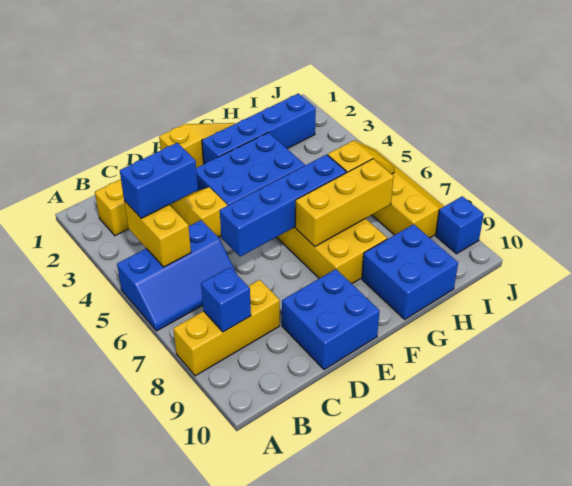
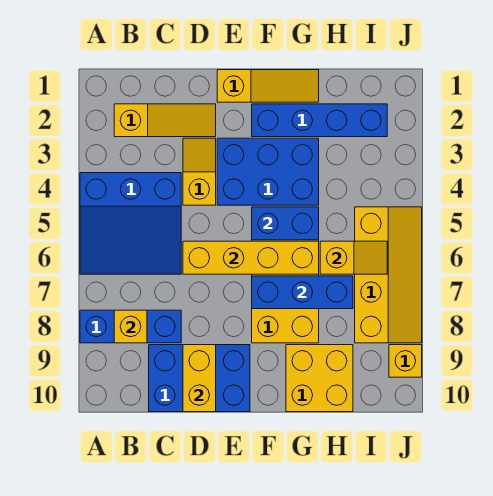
blue 2x3 slope [117,220,237,331] -> blue 3x3 slope [80,173,181,274]
yellow 1x3 brick [173,280,280,376] -> blue 1x3 brick [80,310,181,343]
yellow 1x2 brick [124,201,191,267] -> yellow 1x2 brick moved to [183,345,216,412]
blue 1x2 brick [120,143,198,218] -> blue 1x2 brick moved to [252,207,319,240]
blue 1x1 brick [201,267,251,332] -> yellow 1x1 brick [114,310,147,343]
blue 1x4 brick [220,155,346,257] -> yellow 1x4 brick [183,241,319,274]
blue 2x2 brick [282,269,380,370] -> blue 2x3 brick [149,345,250,412]
yellow 1x3 brick [295,159,394,246] -> blue 1x3 brick [252,276,353,309]
blue 2x2 brick [362,224,458,319] -> yellow 2x2 brick [286,345,353,412]
blue 1x1 brick [436,196,484,254] -> yellow 1x1 brick [389,345,422,377]

